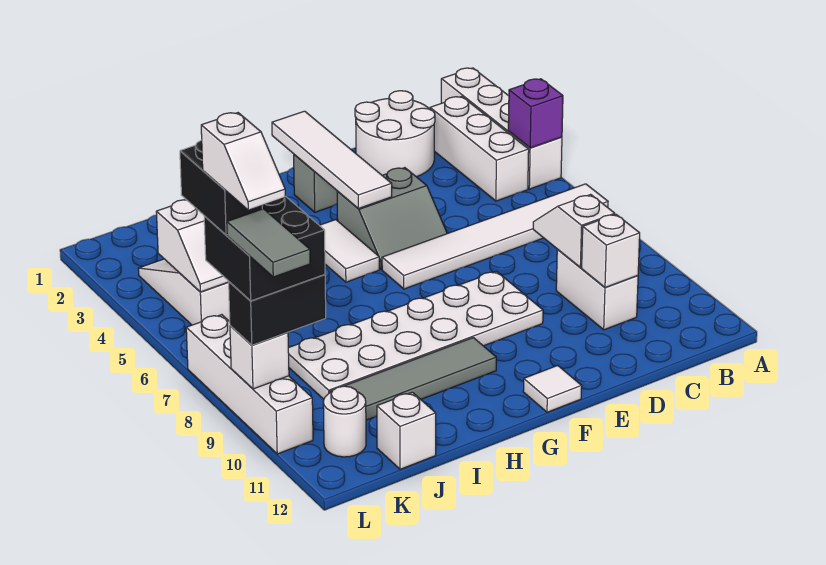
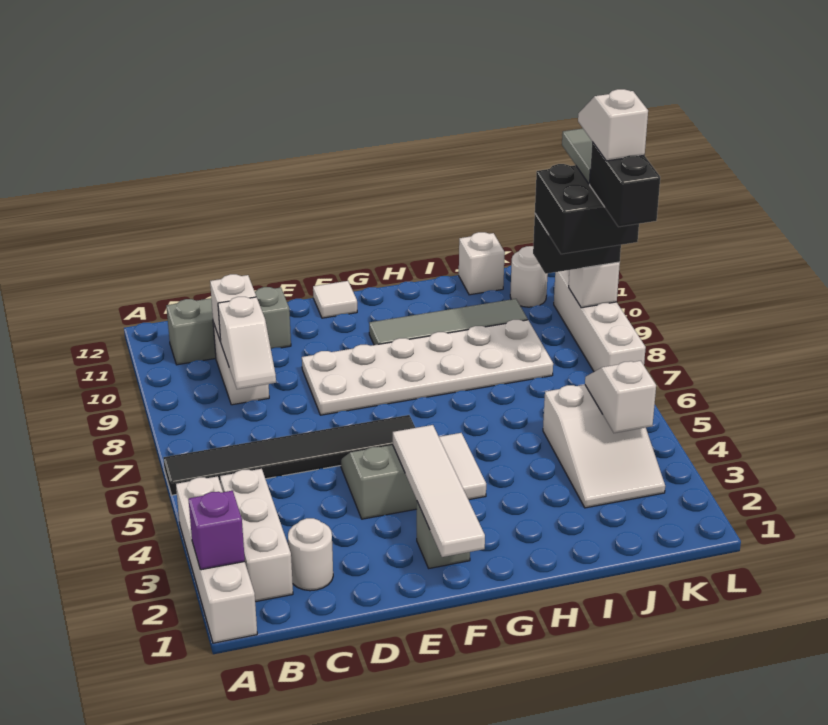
purple 1x1 brick [508,79,563,148] -> purple 1x1 brick moved to [188,491,245,570]
white 1x6 tile [382,184,608,289] -> black 1x6 tile [163,415,415,495]
none -> grey 1x3 brick [166,287,291,365]
white 2x2 round brick [355,91,435,177] -> white 1x1 round brick [288,518,333,591]

